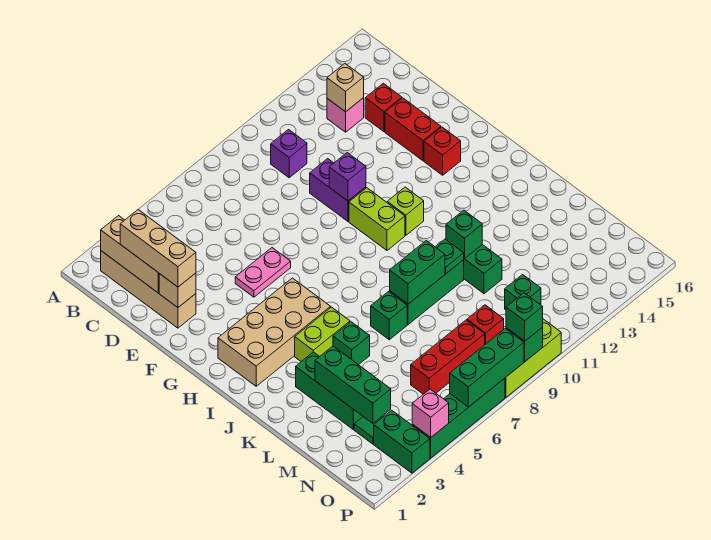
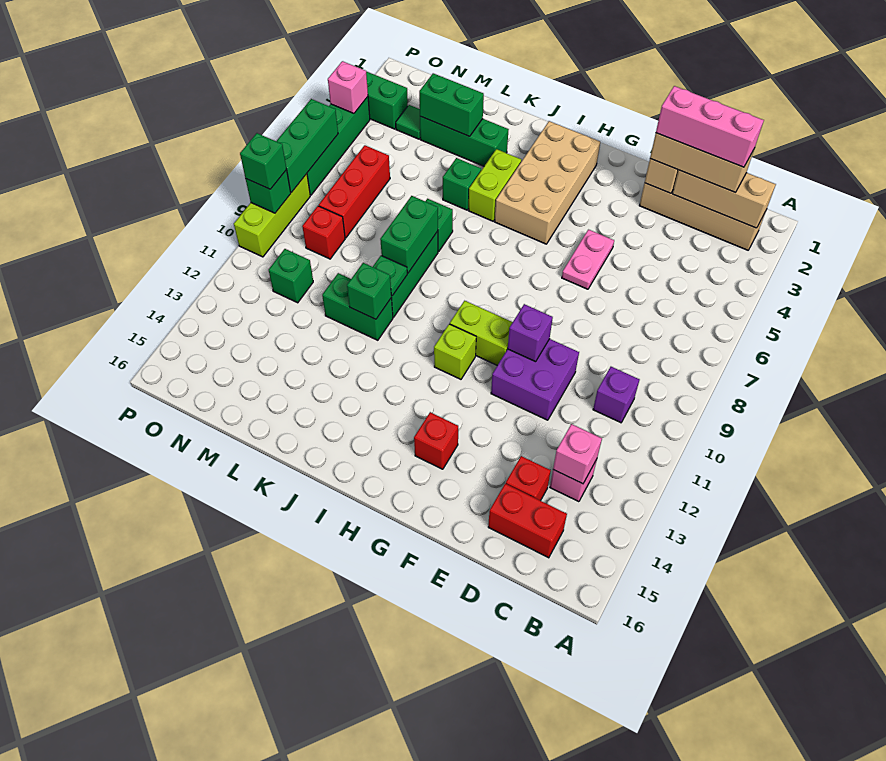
none -> pink 1x3 brick [656,86,764,167]
tan 1x1 brick [327,64,364,112] -> pink 1x1 brick [553,424,602,484]
purple 1x2 brick [310,159,366,221] -> purple 2x2 brick [491,339,579,420]
red 1x2 brick [385,98,441,161] -> red 1x2 brick moved to [488,483,567,558]
green 1x3 brick [315,346,391,423] -> green 1x2 brick [419,73,484,136]

